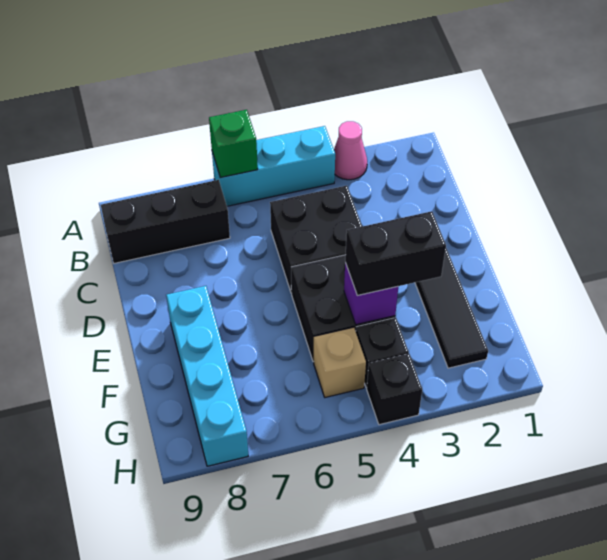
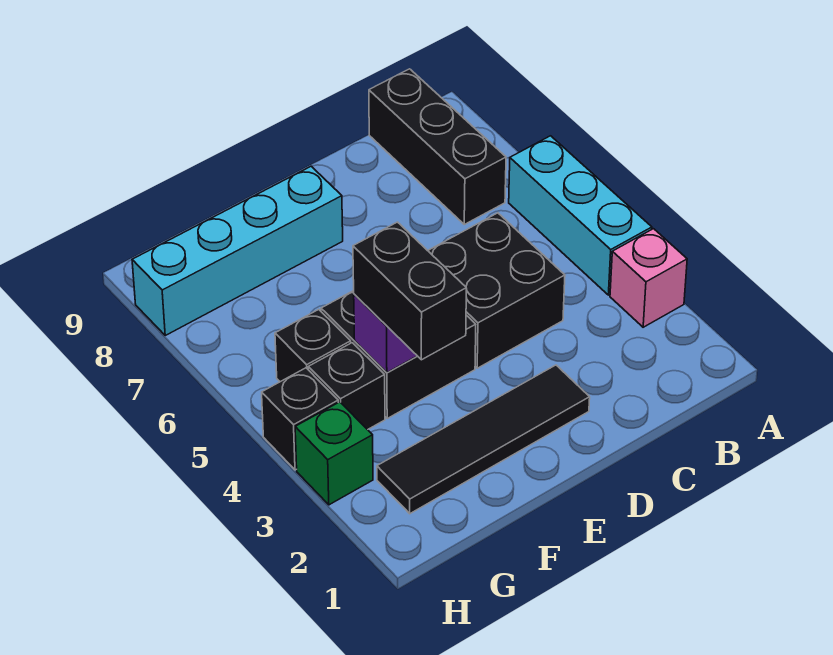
pink 1x1 cone [334,121,367,180] -> pink 1x1 brick [610,229,687,327]
green 1x1 brick [209,110,258,178] -> green 1x1 brick moved to [295,402,373,505]
tan 1x1 brick [314,327,366,397] -> black 1x1 brick [275,309,351,382]

